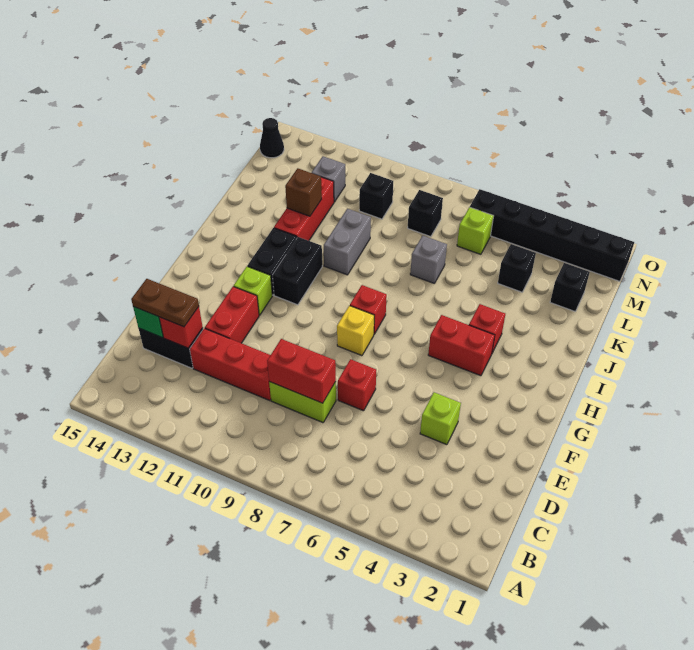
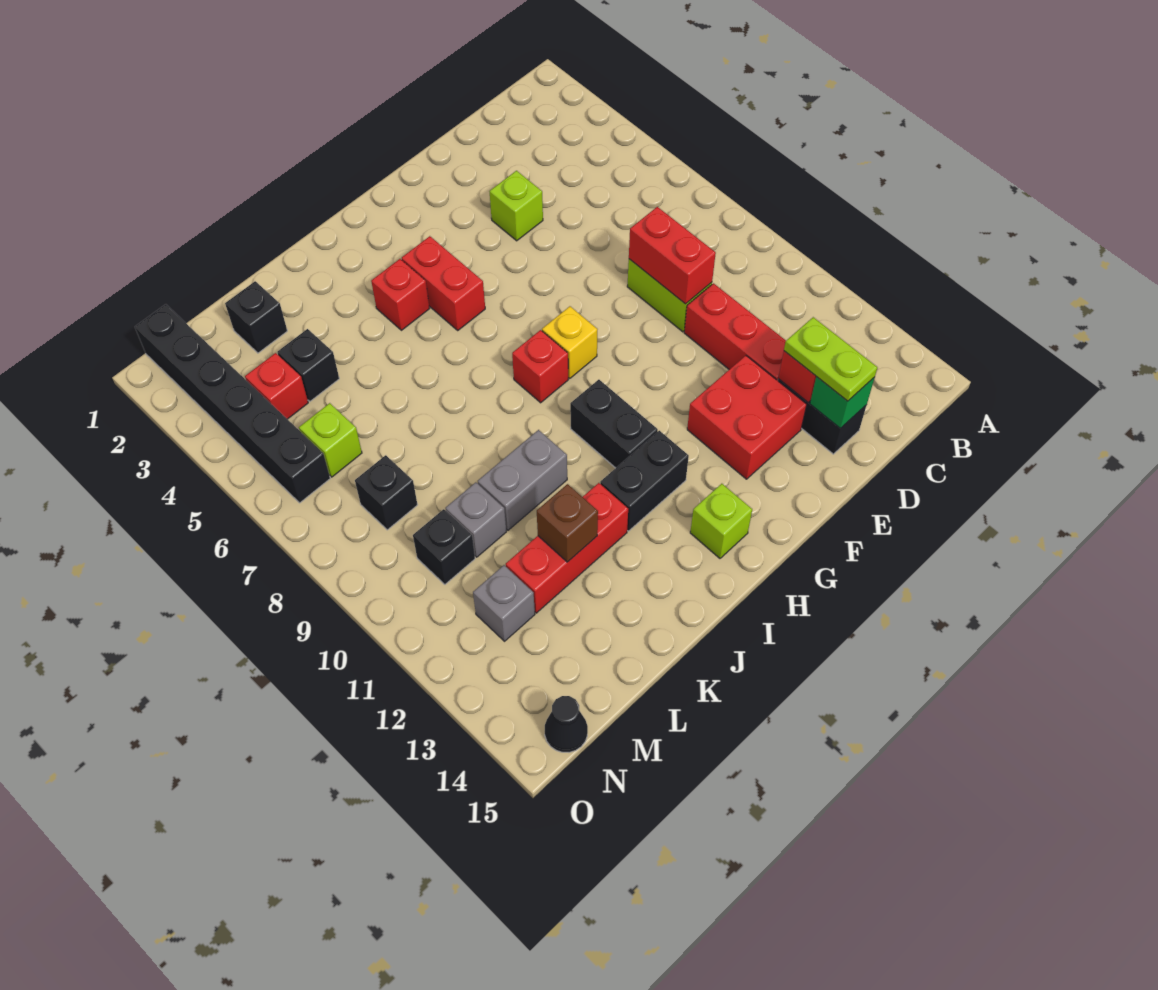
brown 1x2 plate [131,279,199,327] -> lime 1x2 plate [784,317,877,401]
red 1x1 brick [338,359,376,411] -> red 1x1 brick moved to [245,353,308,419]
red 1x2 brick [205,286,259,343] -> red 2x2 brick [687,356,807,479]
lime 1x1 brick [234,266,272,315] -> lime 1x1 brick moved to [690,484,752,558]
black 1x2 brick [273,237,322,305] -> black 1x2 brick turned to [570,380,658,468]
grey 1x1 brick [410,236,447,283] -> grey 1x1 brick moved to [446,482,506,557]

